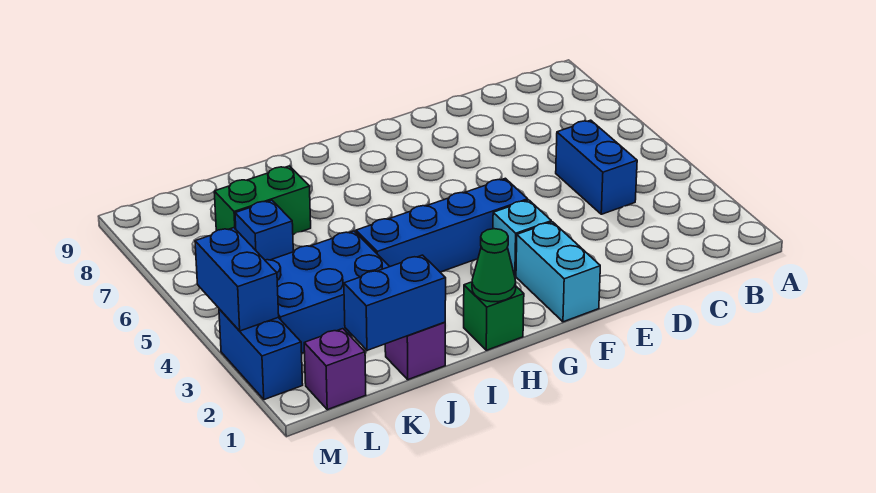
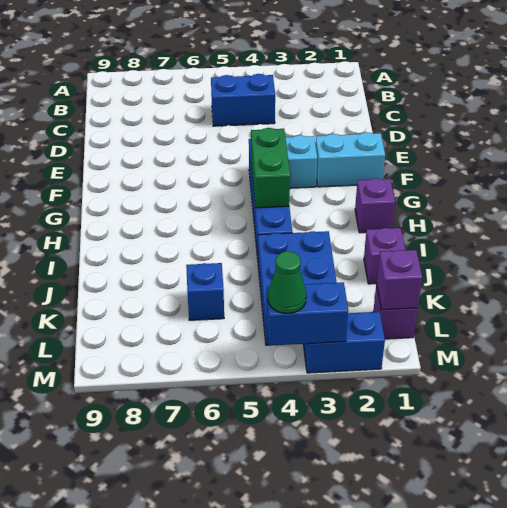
green 1x1 brick [464,282,524,350] -> purple 1x1 brick [355,178,395,233]
green 1x1 cone [472,229,516,302] -> green 1x1 cone moved to [268,251,306,314]
blue 1x2 brick [344,255,446,350] -> none
green 1x2 brick [214,166,311,234] -> green 1x2 brick moved to [251,128,290,208]
none -> purple 1x1 brick [376,250,422,310]

